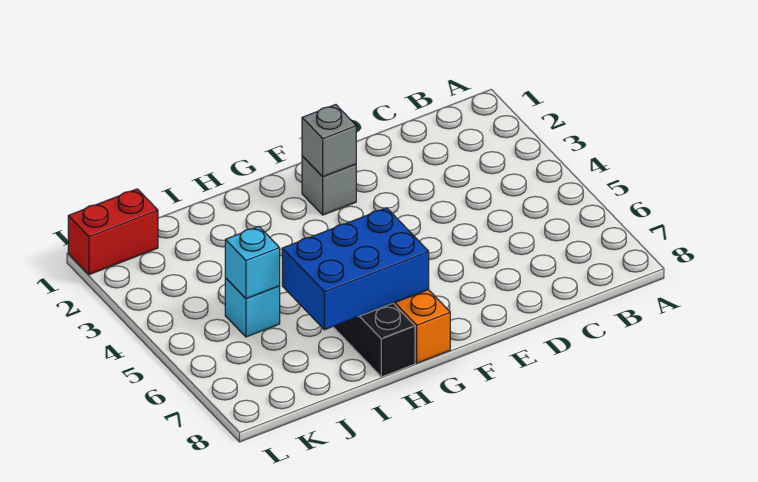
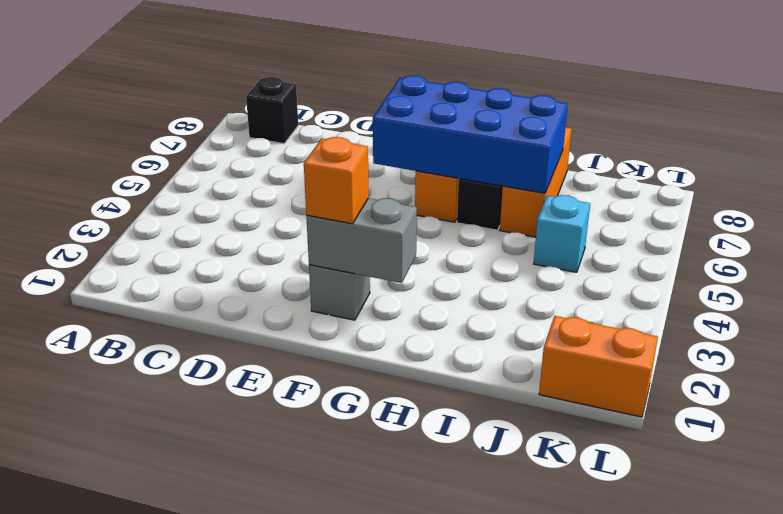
none -> black 1x1 brick [246,77,298,144]
grey 1x1 brick [302,105,356,177] -> grey 1x2 brick [306,198,417,283]
none -> orange 1x1 brick [304,137,369,224]
blue 2x3 brick [282,208,429,330] -> blue 2x4 brick [373,76,568,193]
none -> orange 1x3 brick [500,127,572,237]
cyan 1x1 brick [225,226,280,298] -> none
red 1x2 brick [68,189,158,275] -> orange 1x2 brick [539,316,658,417]

